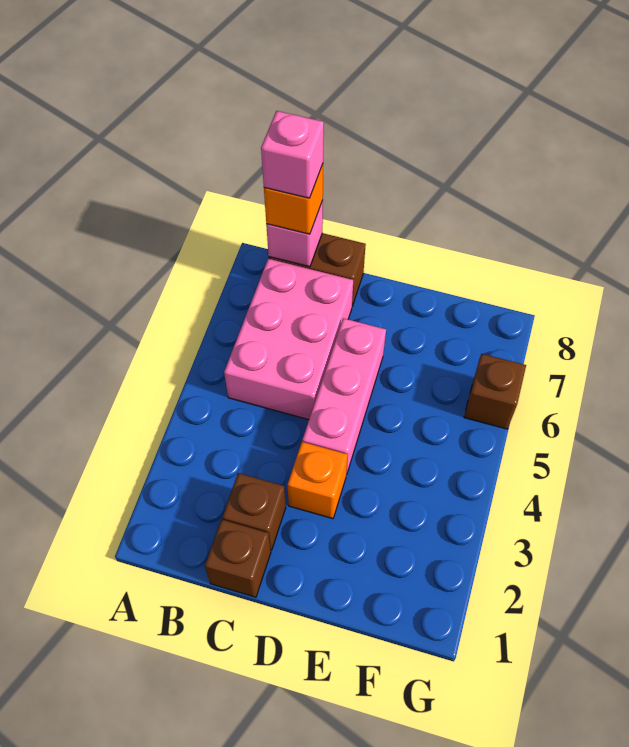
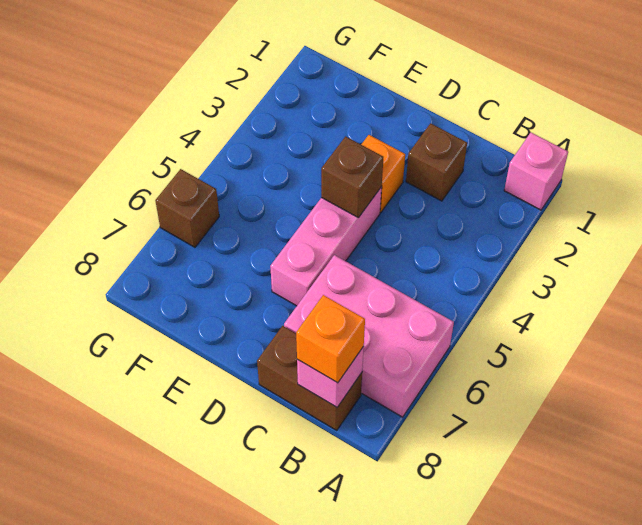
pink 2x3 brick [224,259,353,420] -> pink 2x3 brick turned to [284,255,454,417]
pink 1x1 brick [261,111,324,198] -> pink 1x1 brick moved to [504,133,568,210]
brown 1x1 brick [205,519,271,597] -> brown 1x1 brick moved to [321,136,383,217]

